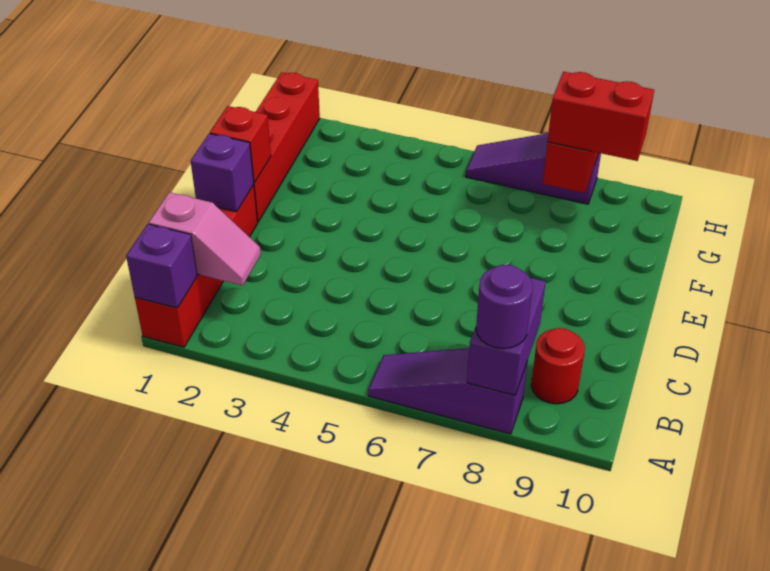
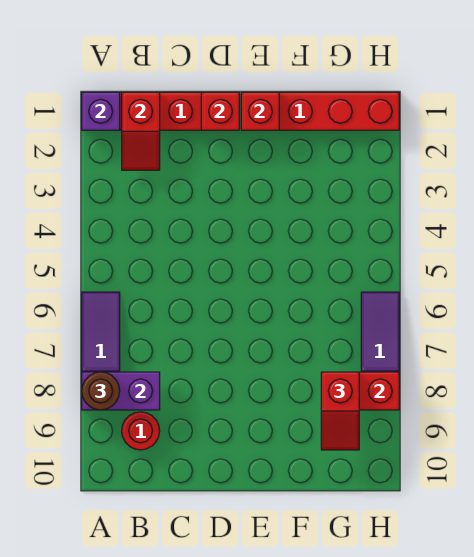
purple 1x1 round brick [476,265,533,349] -> brown 1x1 round brick [82,372,120,410]
pink 1x2 slope [149,192,261,286] -> red 1x2 slope [122,92,160,170]
purple 1x1 brick [191,133,254,212] -> red 1x1 brick [201,92,239,130]
red 1x2 brick [548,72,654,161] -> red 1x2 slope [321,372,359,450]

